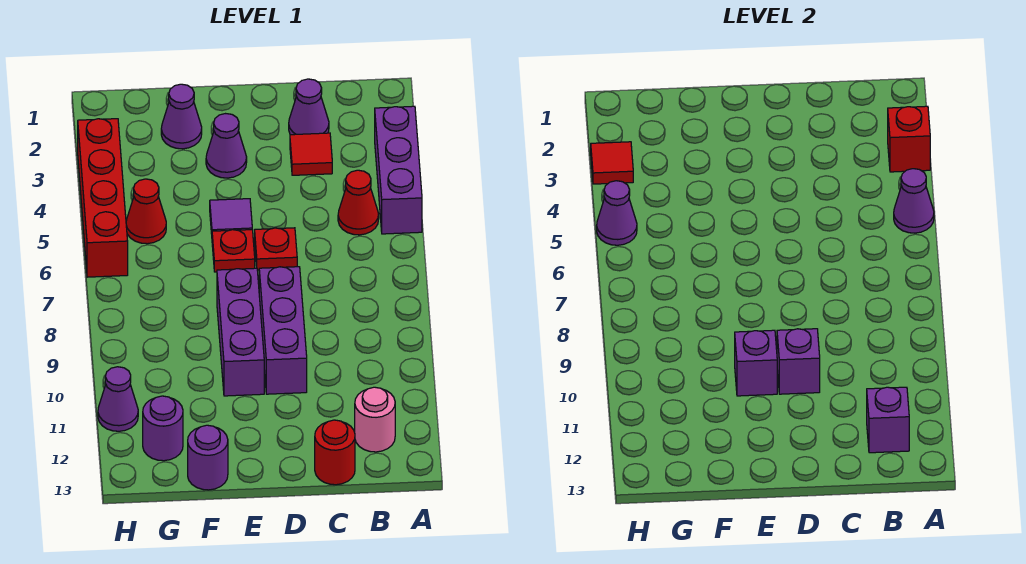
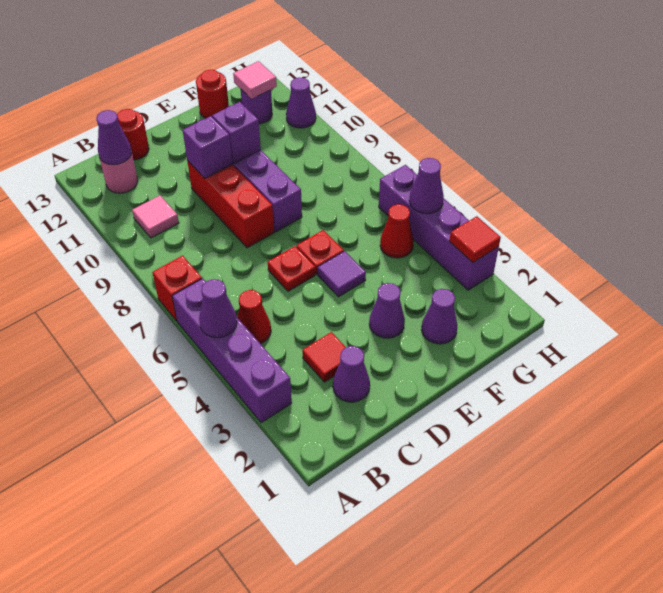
purple 1x3 brick [375,106,422,234] -> purple 1x4 brick [172,279,292,423]
red 1x1 brick [888,106,930,172] -> red 1x1 brick moved to [152,256,202,321]
none -> pink 1x1 tile [132,196,179,238]
purple 1x1 brick [867,387,909,453] -> purple 1x1 cone [96,110,132,165]
purple 1x3 brick [259,267,307,394] -> red 1x3 brick [187,161,274,248]
purple 1x1 round brick [188,425,228,490] -> red 1x1 round brick [196,70,229,118]
none -> pink 1x1 tile [233,61,277,99]
red 1x4 brick [78,119,128,277] -> purple 1x4 brick [379,165,499,290]

